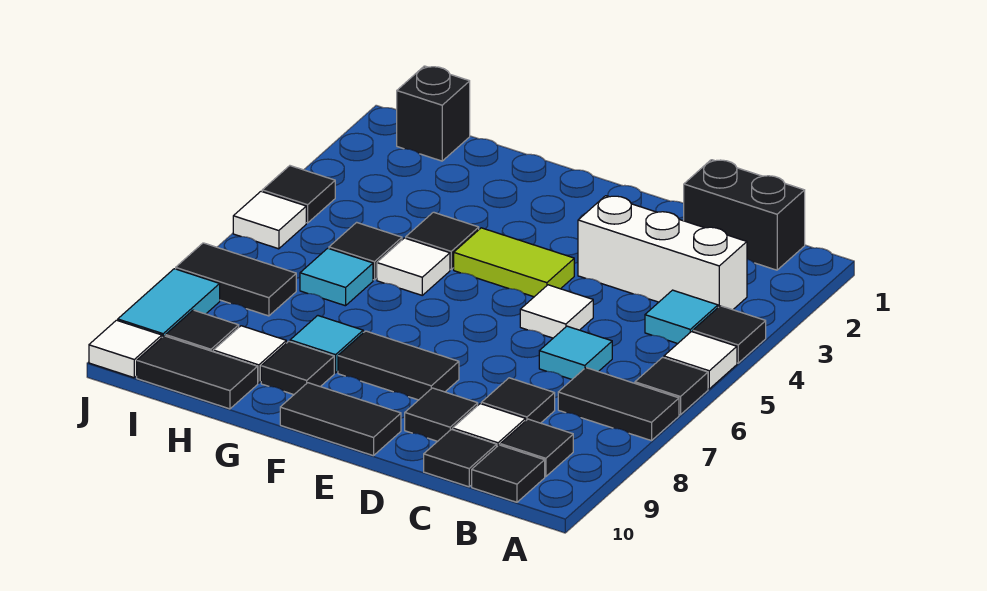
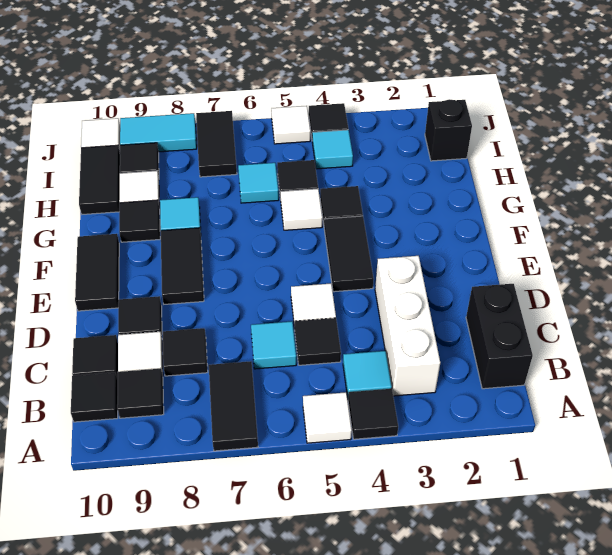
black 1x1 tile [635,357,708,415] -> black 1x1 tile moved to [295,318,341,365]
lime 1x2 tile [454,228,574,297] -> black 1x2 tile [324,216,374,292]
none -> cyan 1x1 tile [312,130,353,169]

